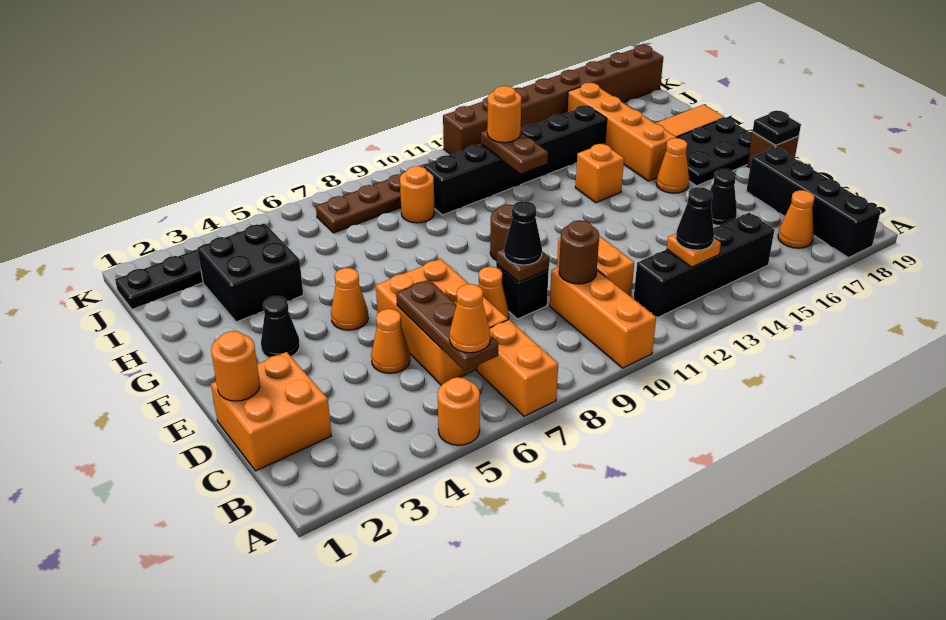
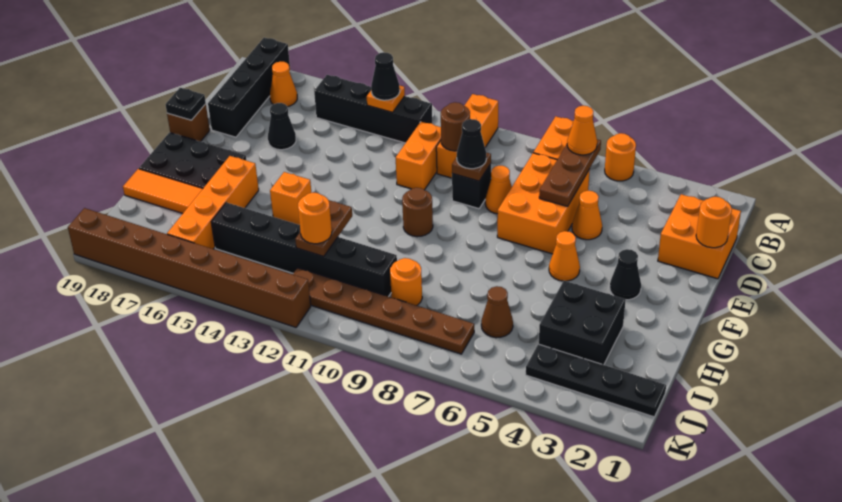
orange 1x1 cone [656,138,689,193] -> none
none -> brown 1x1 cone [481,286,513,338]

